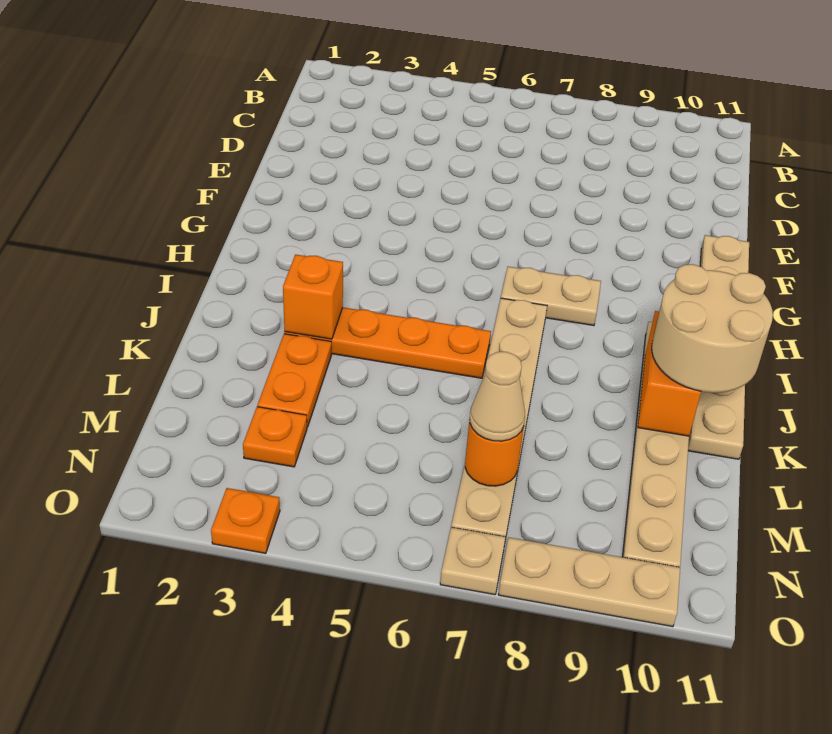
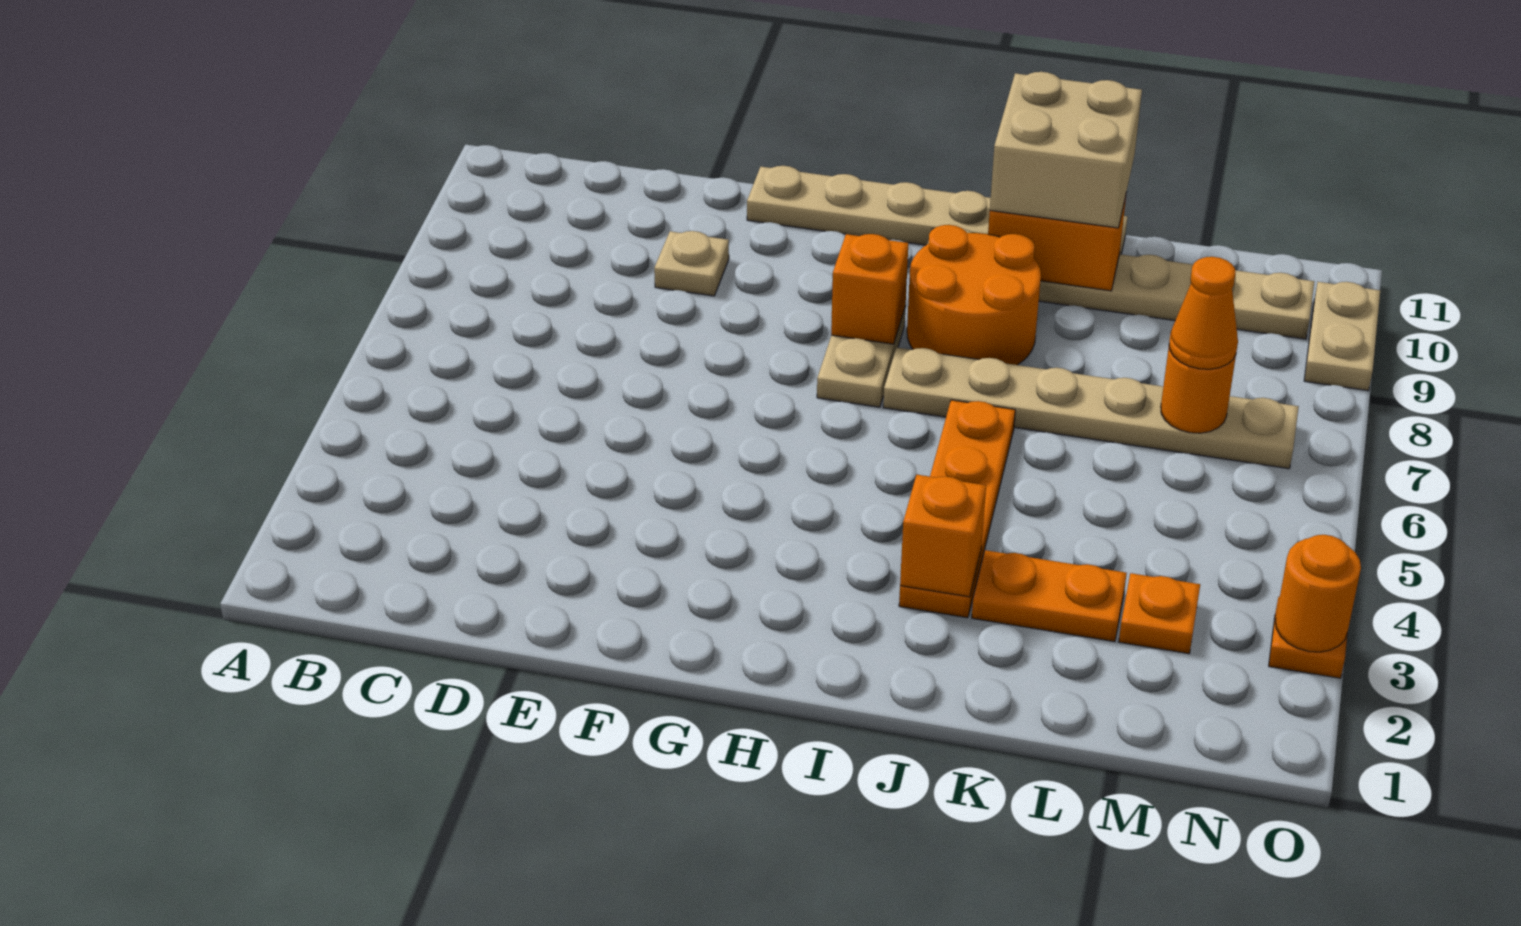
none -> orange 1x1 brick [831,234,908,344]
none -> orange 2x2 round brick [907,225,1041,365]
tan 2x2 round brick [652,264,773,393] -> tan 2x2 brick [990,72,1142,228]
tan 1x1 cone [470,352,525,441] -> orange 1x1 cone [1169,257,1238,369]
none -> orange 1x1 round brick [1275,535,1361,652]
tan 1x1 plate [440,527,505,595] -> tan 1x1 plate moved to [654,231,729,296]
tan 1x3 plate [499,538,680,627] -> tan 1x2 plate [1304,282,1380,391]

